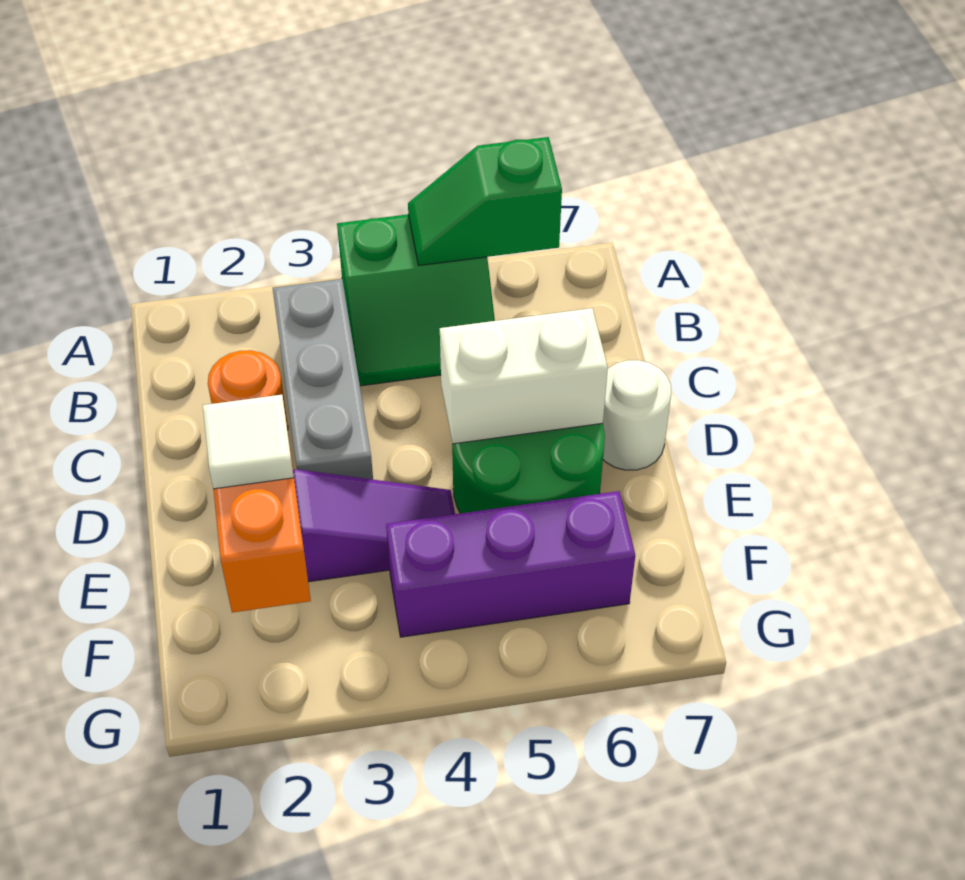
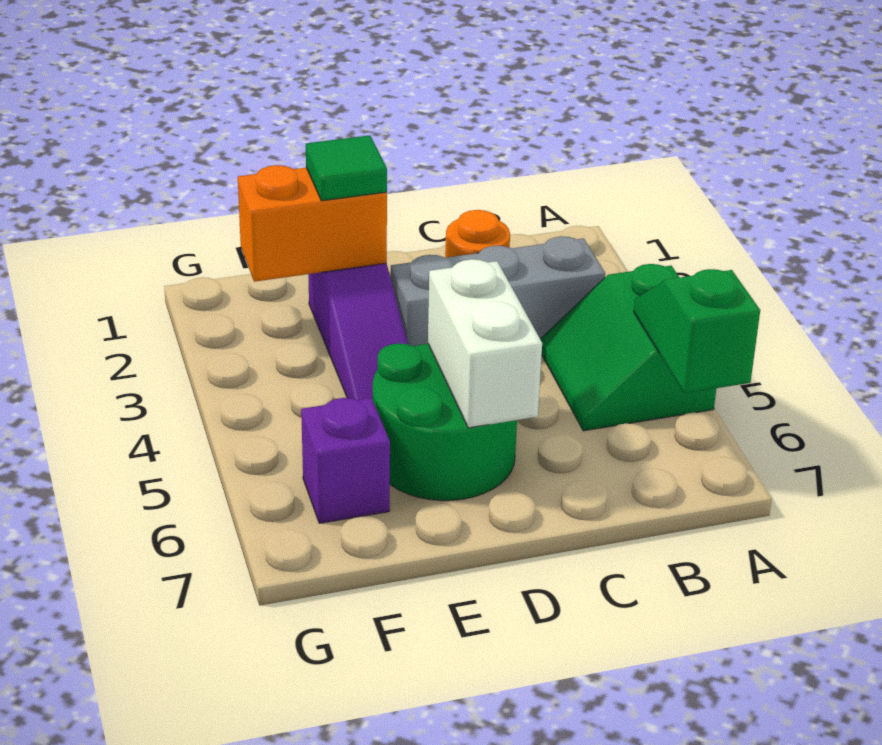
white 1x1 round brick [603,360,671,470] -> none
white 1x1 tile [203,395,294,489] -> green 1x1 tile [306,135,387,201]
purple 1x3 brick [386,491,635,637] -> purple 1x1 brick [301,398,390,523]

